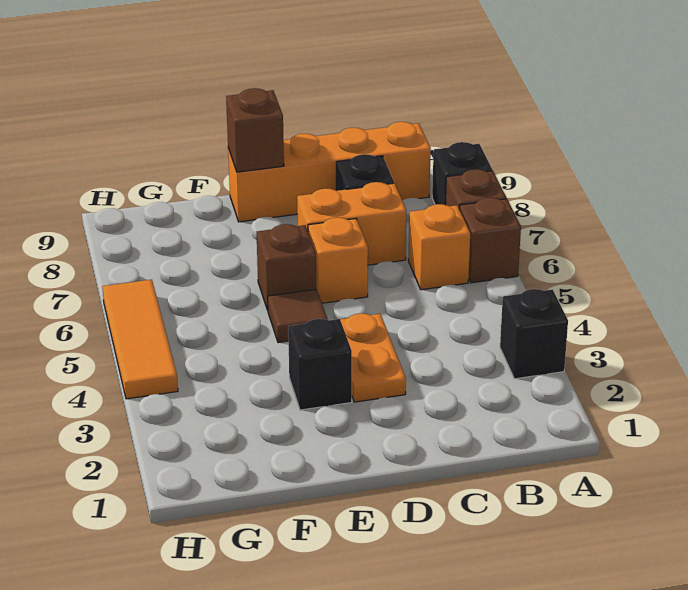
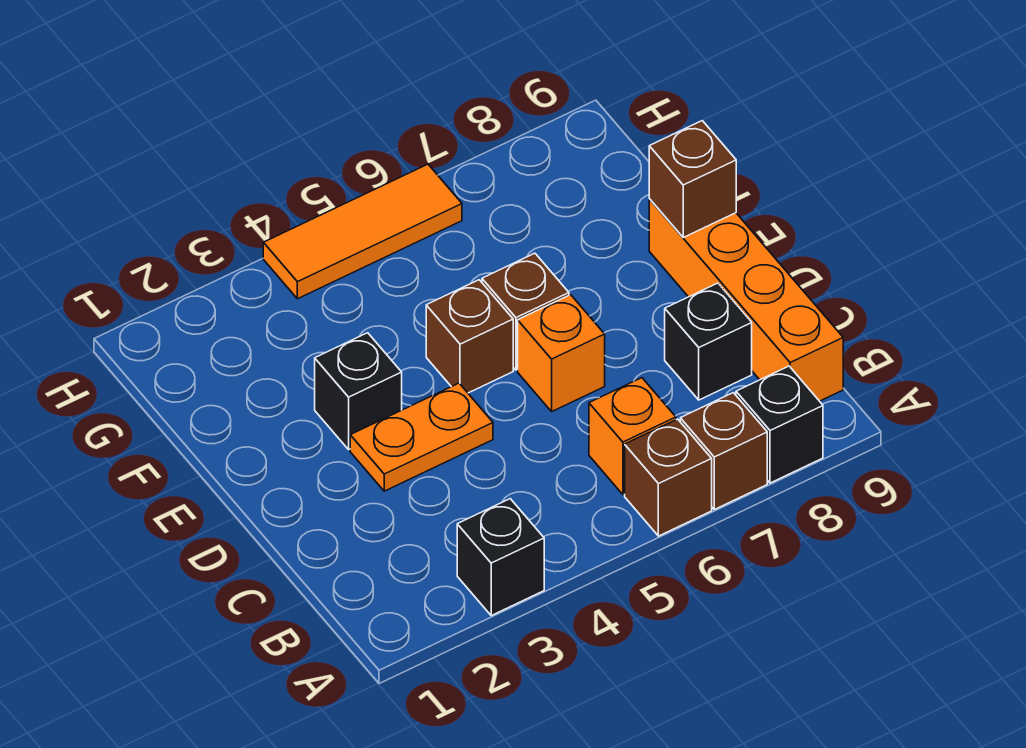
orange 1x2 brick [297,182,407,265] -> none
brown 1x1 tile [268,289,328,343] -> brown 1x1 brick [426,280,513,393]

